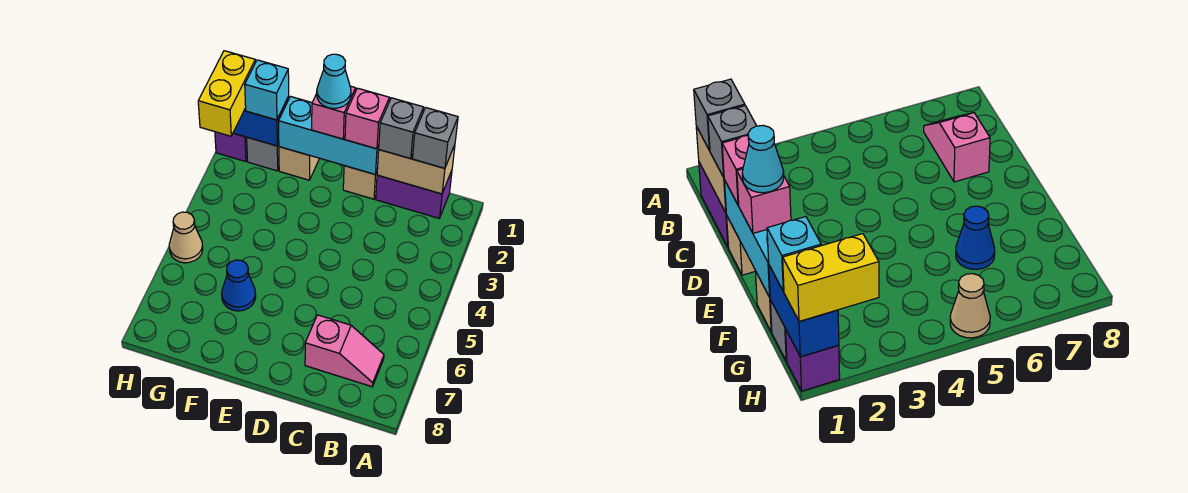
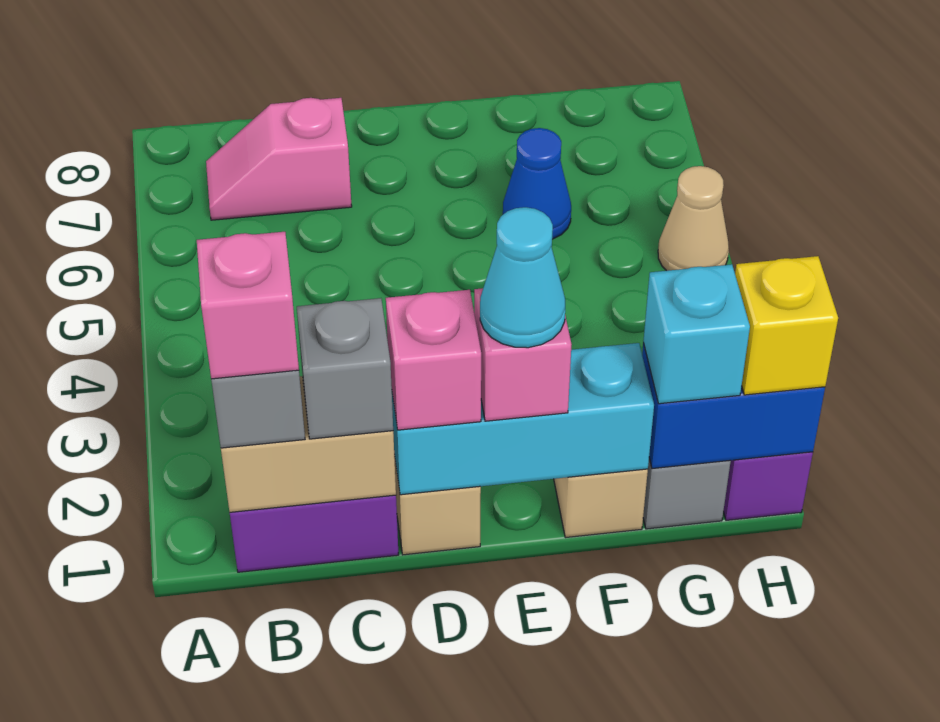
none -> pink 1x1 brick [197,232,299,379]
yellow 1x2 brick [198,51,255,136] -> yellow 1x1 brick [735,256,838,395]

